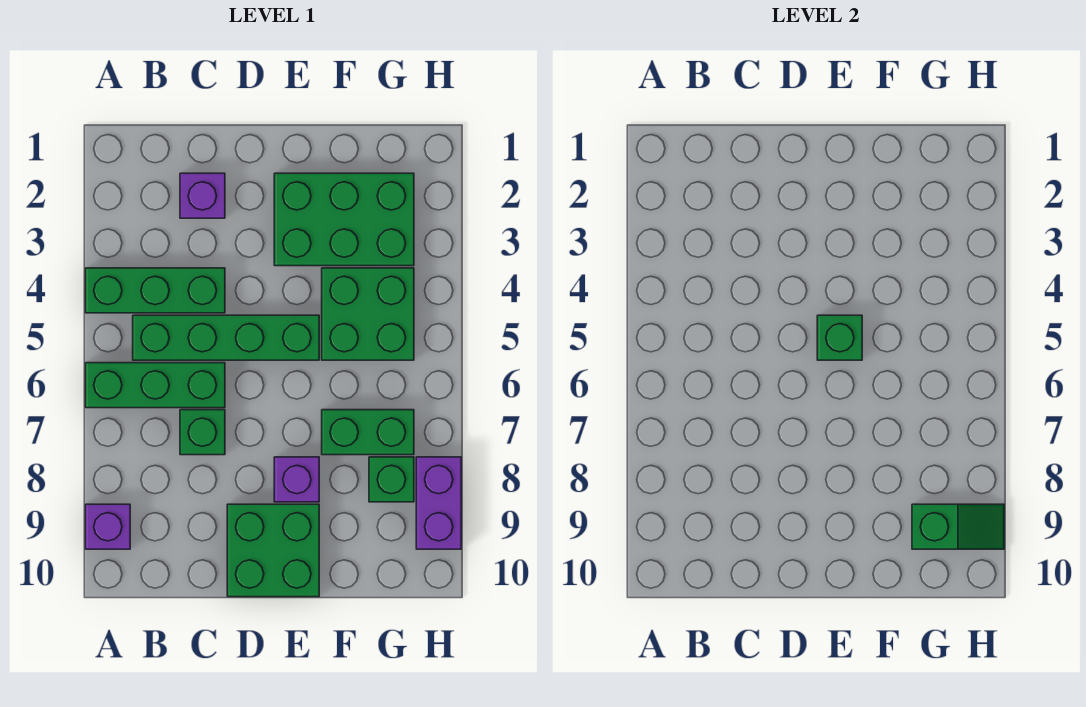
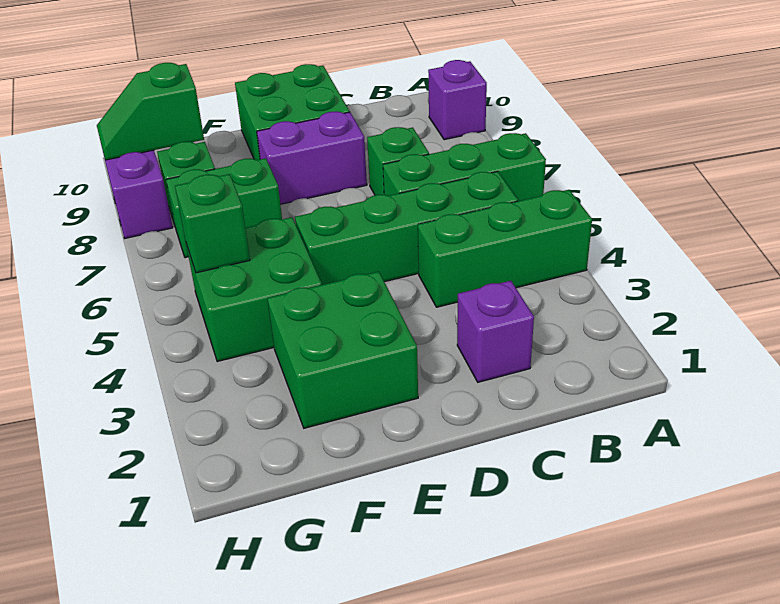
green 2x3 brick [274,173,414,266] -> green 2x2 brick [267,272,418,428]
green 1x1 brick [817,315,862,360] -> green 1x1 brick moved to [175,174,250,273]
purple 1x1 brick [274,457,319,502] -> purple 1x2 brick [257,111,367,204]

